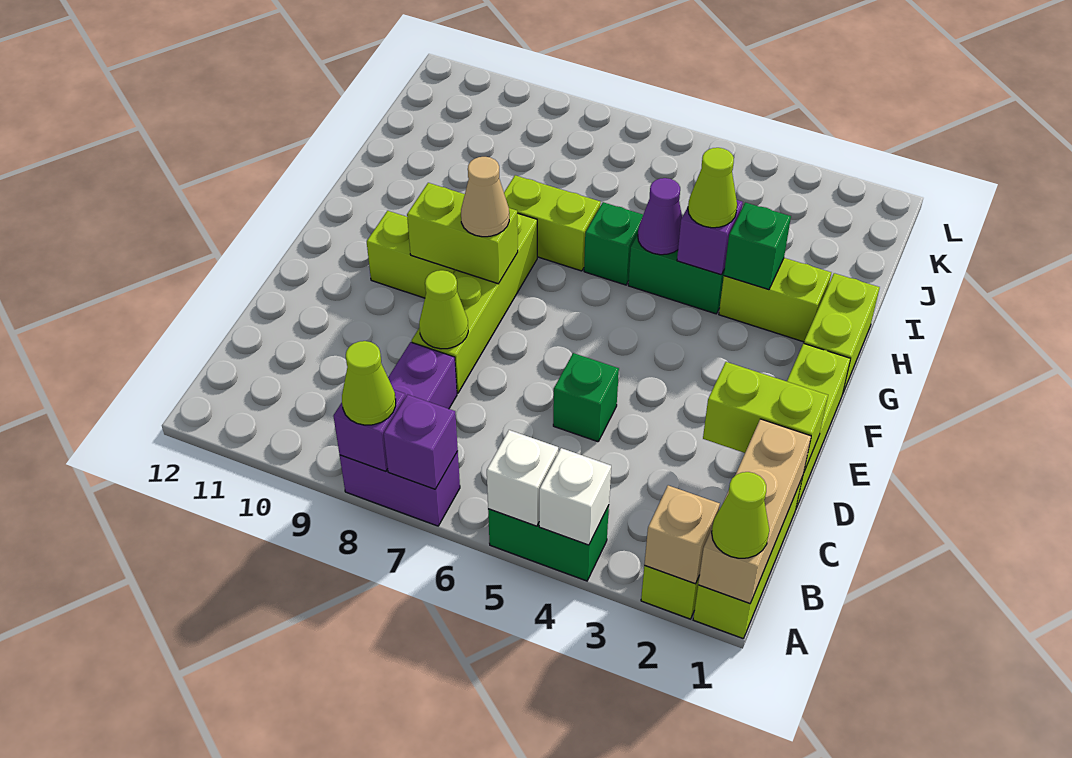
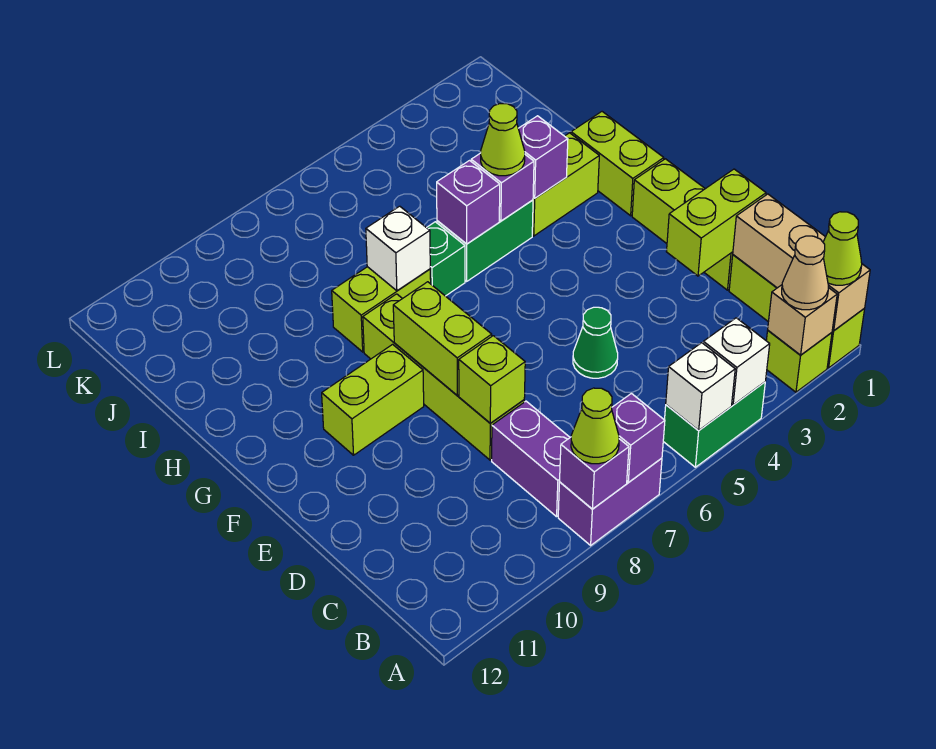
green 1x1 brick [553,353,619,442] -> green 1x1 cone [573,307,618,378]
lime 1x1 cone [419,270,468,349] -> lime 1x1 brick [459,336,525,423]
lime 1x2 brick [407,183,518,284] -> lime 1x2 brick turned to [393,282,492,395]
tan 1x1 cone [461,157,509,237] -> tan 1x1 cone moved to [782,236,828,310]
green 1x1 brick [724,203,791,290] -> purple 1x1 brick [518,116,568,198]
purple 1x1 cone [638,178,682,255] -> purple 1x1 brick [437,161,500,244]
none -> white 1x1 brick [366,206,430,291]

